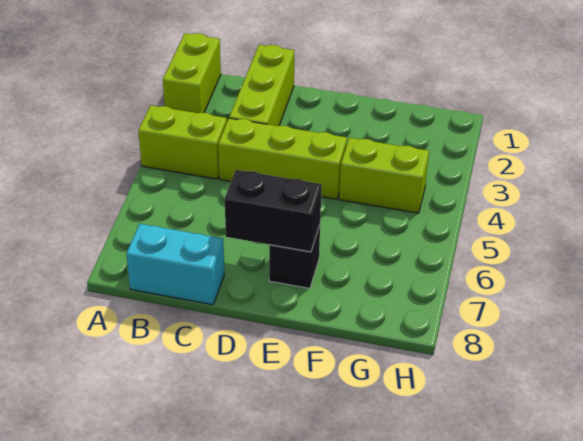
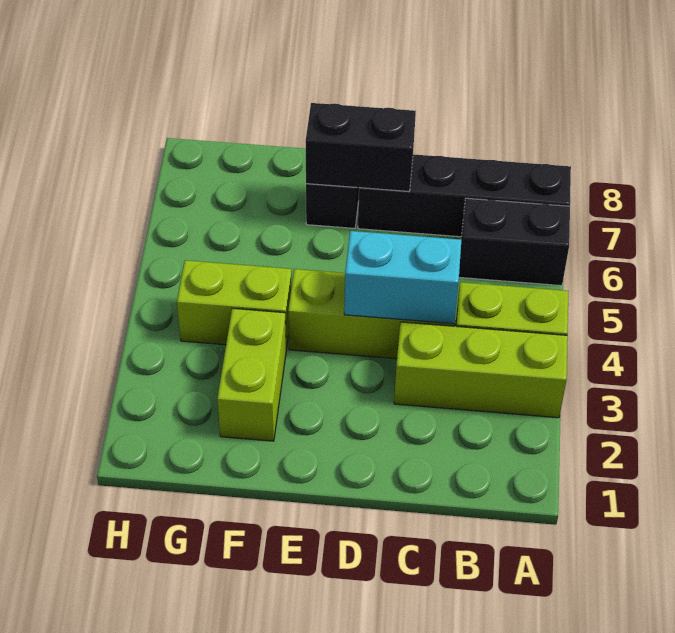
lime 1x2 brick [163,33,221,113] -> lime 1x2 brick moved to [217,308,286,441]
none -> black 1x2 brick [459,198,570,286]
none -> black 1x4 brick [358,154,571,237]
cyan 1x2 brick [126,224,224,305] -> cyan 1x2 brick moved to [344,231,461,324]
lime 1x3 brick [229,45,294,126] -> lime 1x3 brick turned to [394,322,568,418]

